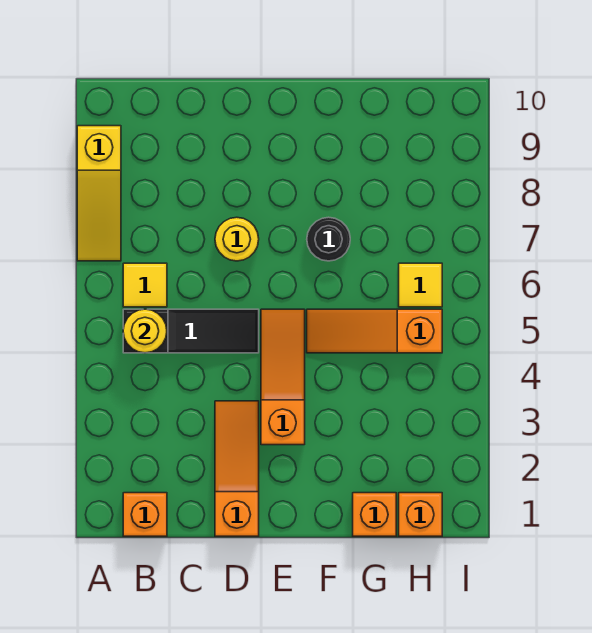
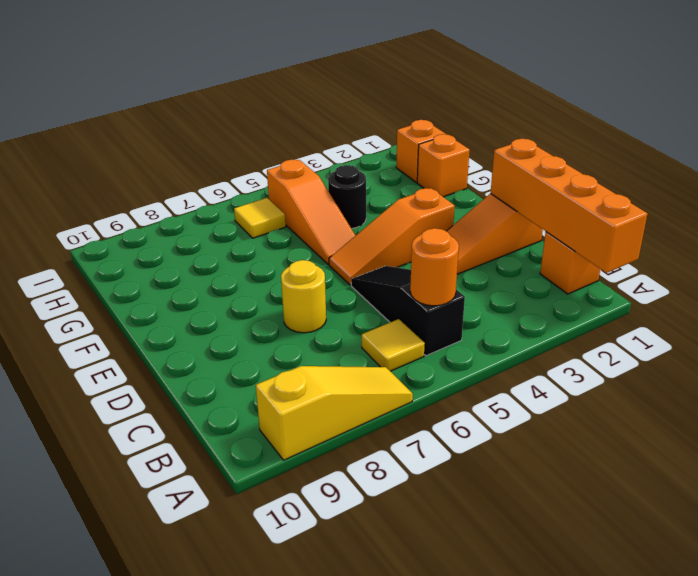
none -> orange 1x4 brick [491,139,648,273]
yellow 1x1 round brick [123,309,167,353] -> orange 1x1 round brick [410,228,459,306]
black 1x1 round brick [307,217,350,261] -> black 1x1 round brick moved to [328,165,366,229]

